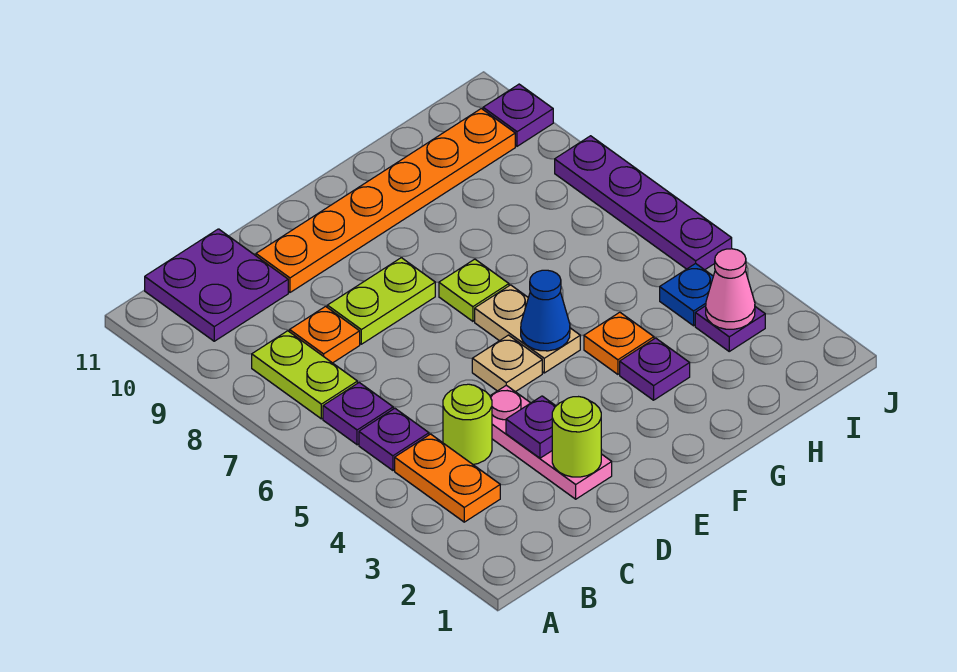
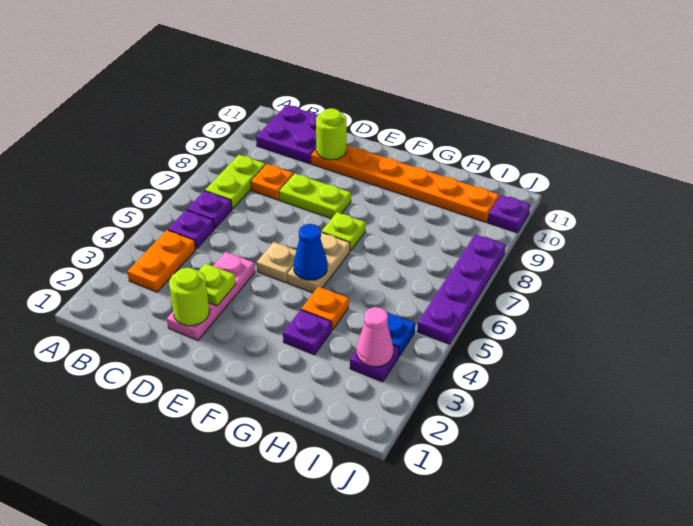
lime 1x1 round brick [443,384,492,464] -> lime 1x1 round brick moved to [316,108,347,160]
purple 1x1 plate [506,396,556,458] -> lime 1x1 plate [199,263,236,306]

